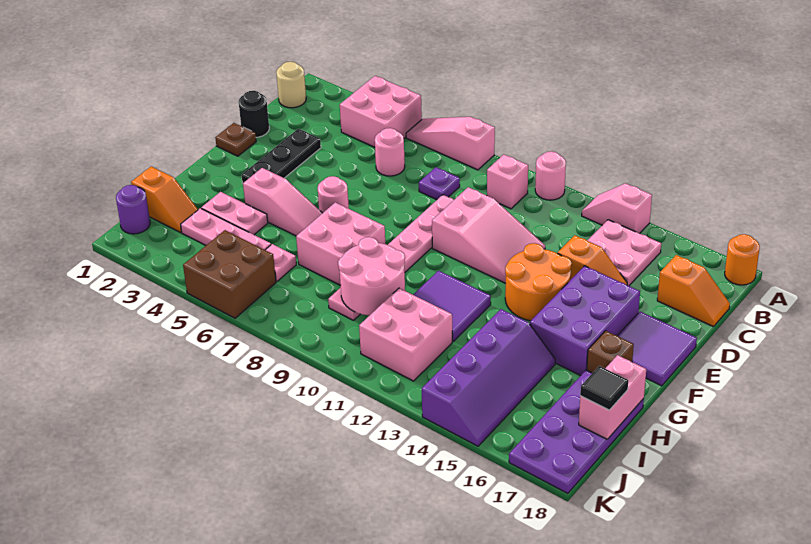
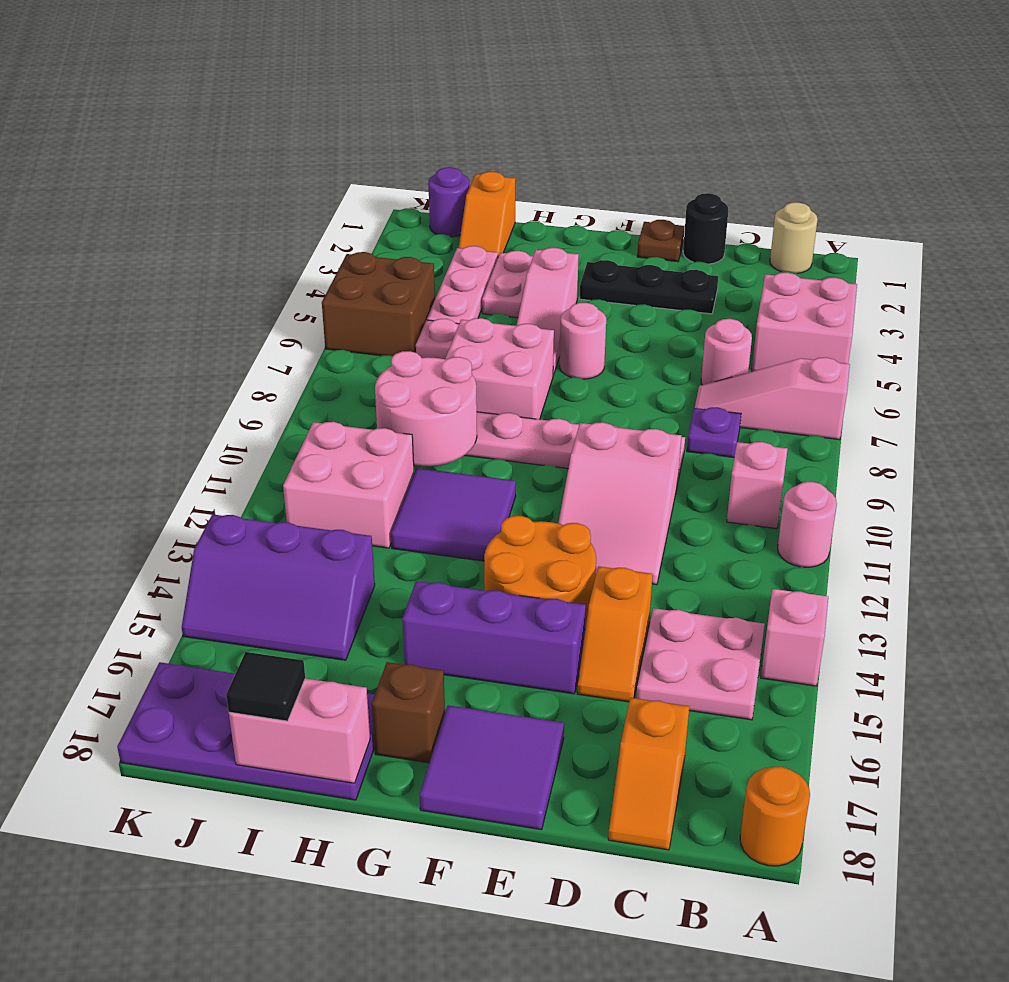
pink 1x3 slope [406,117,495,170] -> pink 1x3 slope turned to [695,357,850,440]
purple 2x3 brick [530,266,640,376] -> purple 1x3 brick [402,581,586,694]
purple 2x4 slope [422,309,555,446] -> purple 2x3 slope [182,514,375,660]

